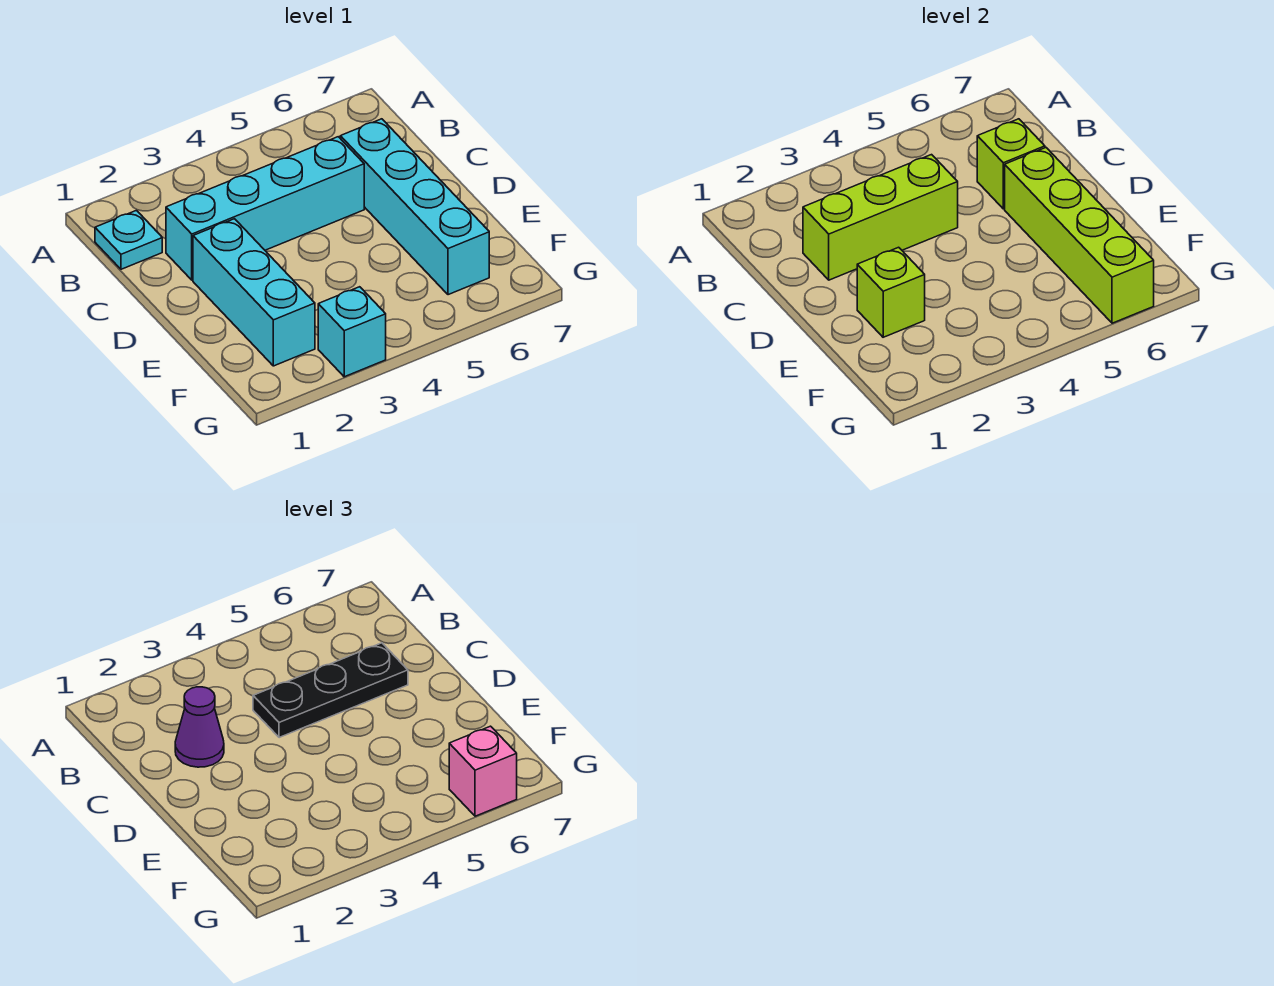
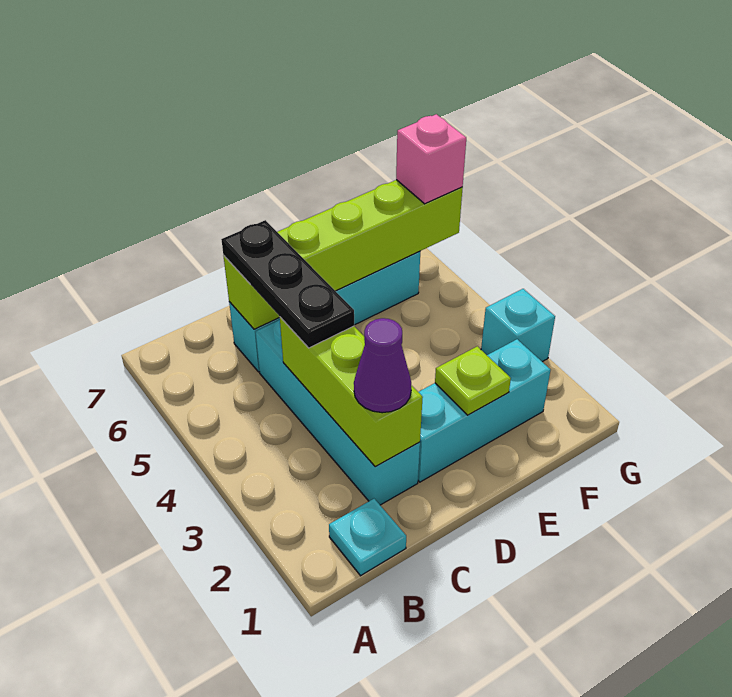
lime 1x1 brick [857,247,925,337] -> lime 1x1 plate [435,346,511,415]

